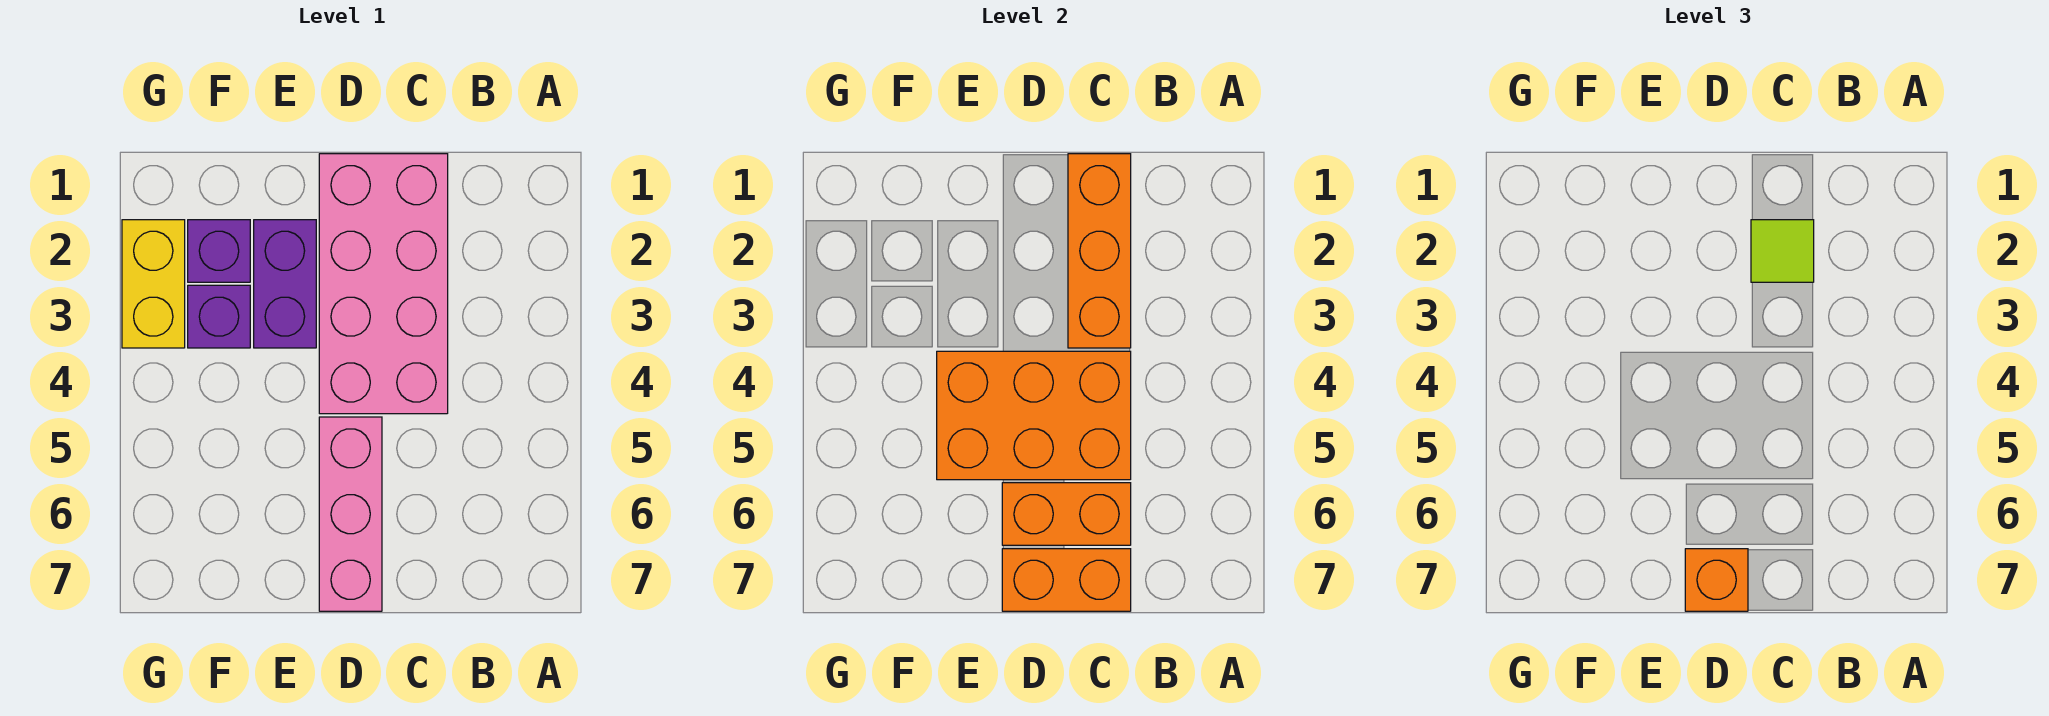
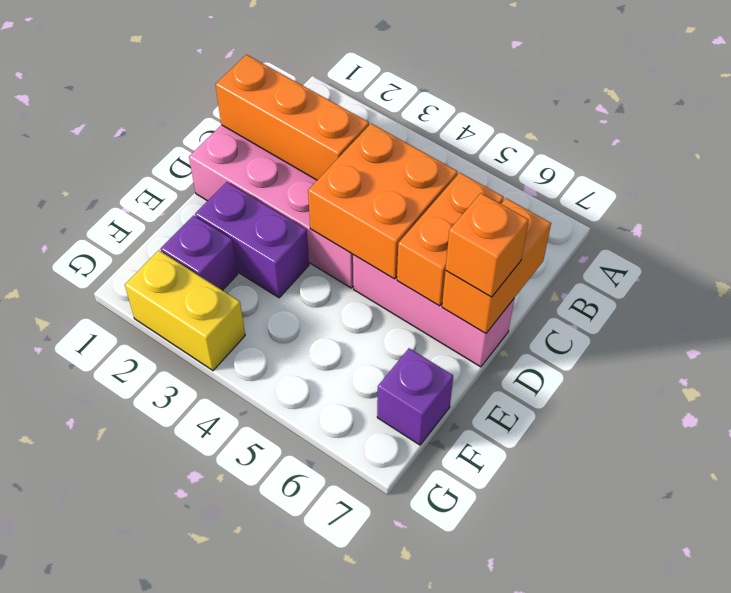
lime 1x1 tile [1751,220,1814,282] -> none
orange 2x3 brick [937,351,1131,480] -> orange 2x2 brick [308,124,457,279]
purple 1x1 brick [188,285,250,348] -> purple 1x1 brick moved to [377,348,453,445]

